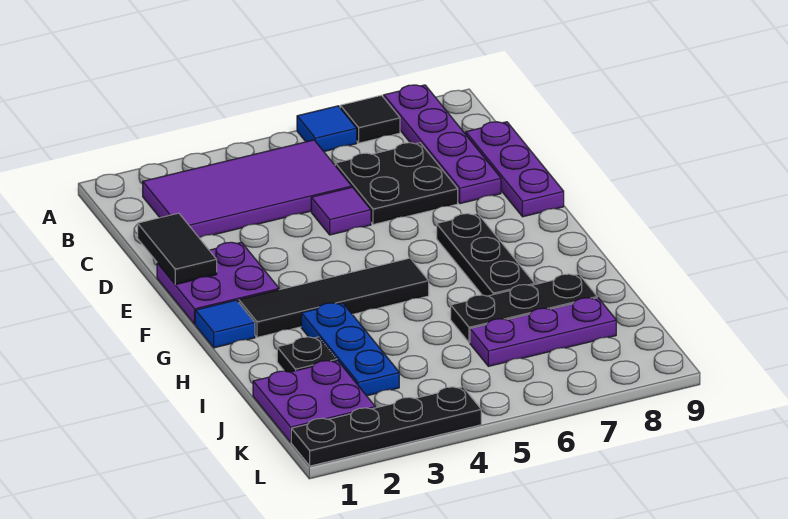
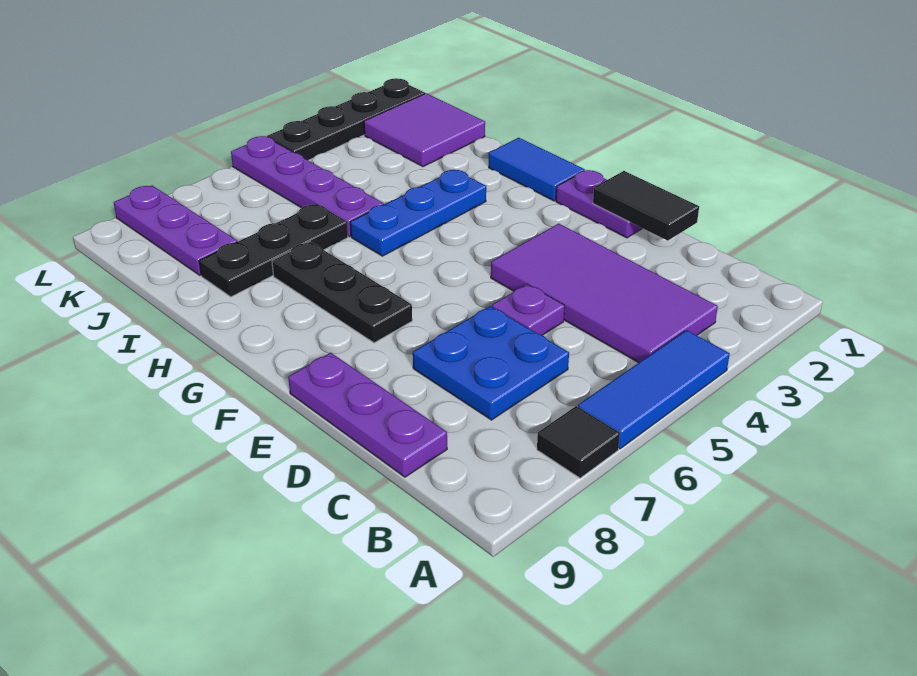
blue 1x1 tile [297,106,357,151] -> blue 1x3 tile [578,330,730,449]
purple 1x4 plate [384,85,501,204] -> purple 1x4 plate moved to [231,136,384,236]
purple 2x4 tile [143,140,352,238] -> purple 2x4 tile turned to [491,223,718,363]
black 2x2 plate [335,143,458,225] -> blue 2x2 plate [413,306,569,420]
purple 1x1 tile [311,187,371,235] -> purple 1x1 plate [492,284,565,335]
purple 2x2 plate [157,242,279,324] -> purple 1x2 plate [556,170,643,238]
blue 1x1 tile [195,300,255,348] -> blue 1x2 tile [489,138,585,201]
black 1x4 tile [239,258,429,337] -> none
blue 1x3 plate [301,303,399,396] -> blue 1x3 plate turned to [350,170,486,256]
black 1x1 plate [277,337,337,372] -> none
purple 2x2 plate [253,361,375,442] -> purple 2x2 tile [364,93,485,167]
purple 1x3 plate [470,298,616,366] -> purple 1x3 plate turned to [113,185,237,275]

